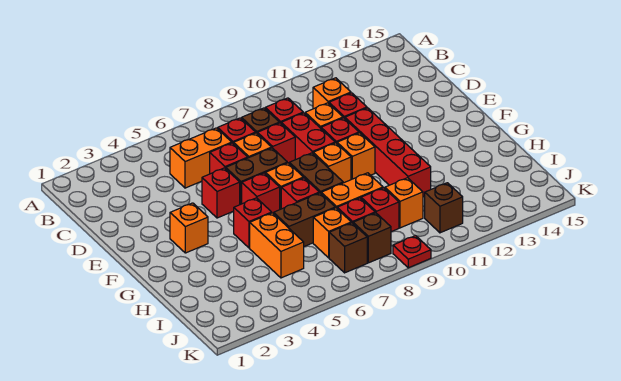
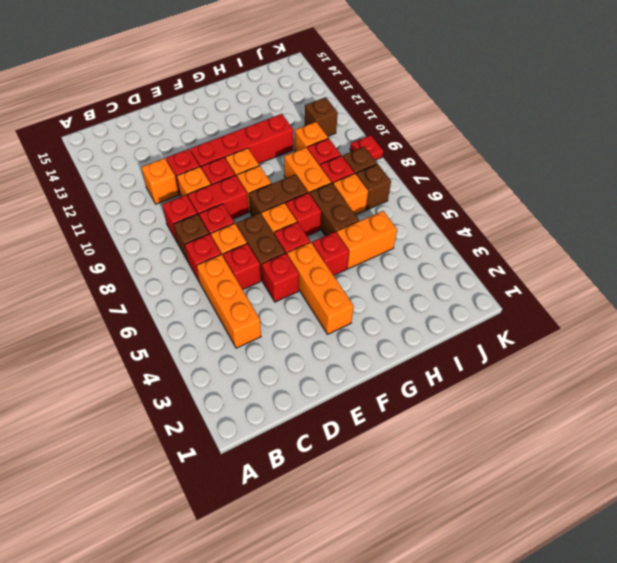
orange 1x2 brick [170,128,232,188] -> orange 1x3 brick [197,254,261,348]
orange 1x1 brick [170,203,208,253] -> orange 1x3 brick [287,242,354,334]

